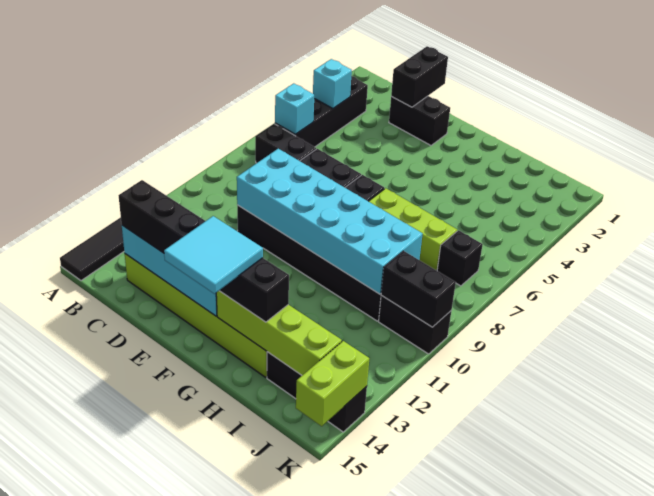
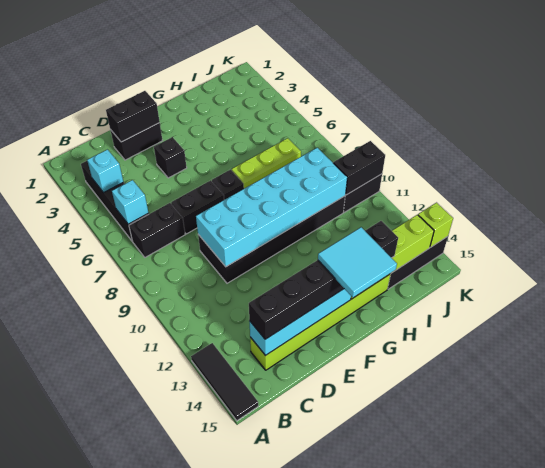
black 1x2 brick [391,46,448,107] -> black 1x2 brick turned to [106,91,160,142]
black 1x1 brick [437,230,483,286] -> black 1x1 brick moved to [154,137,187,178]
lime 1x2 brick [296,341,369,426] -> lime 1x1 brick [418,203,453,248]

